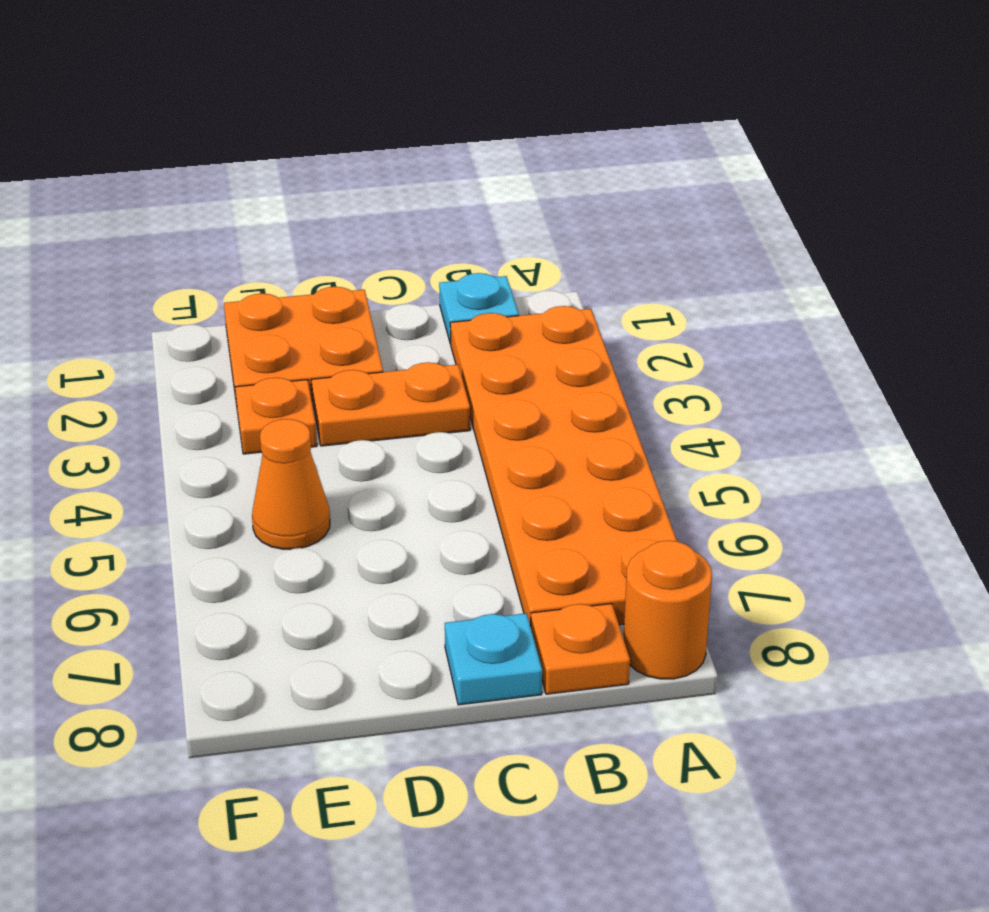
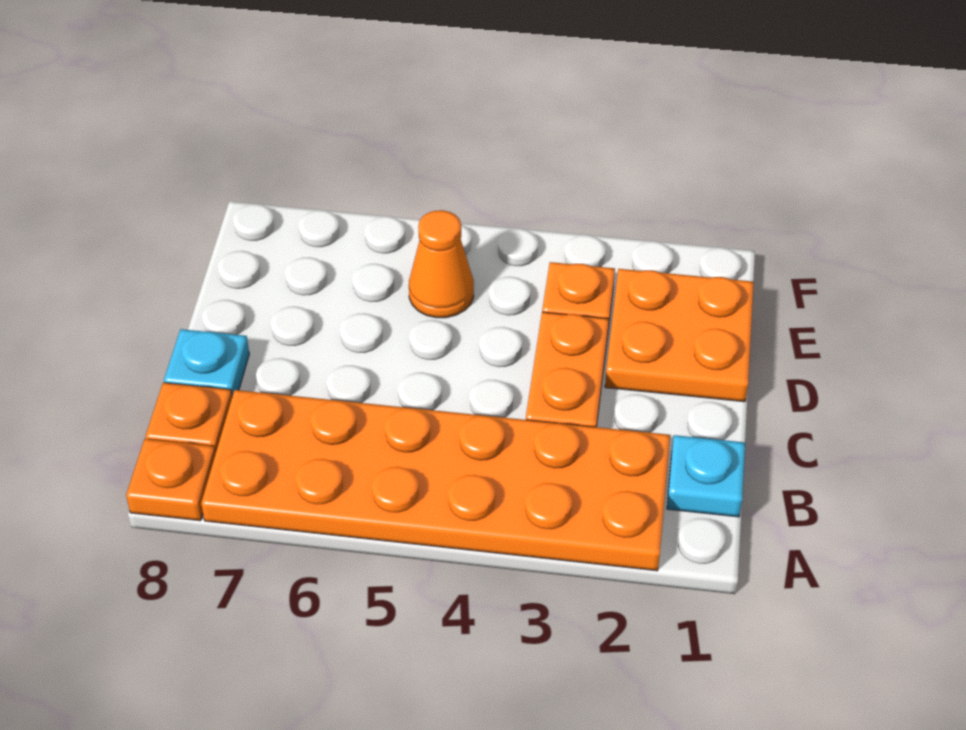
orange 1x1 round brick [624,541,712,679] -> orange 1x1 plate [126,439,216,521]

